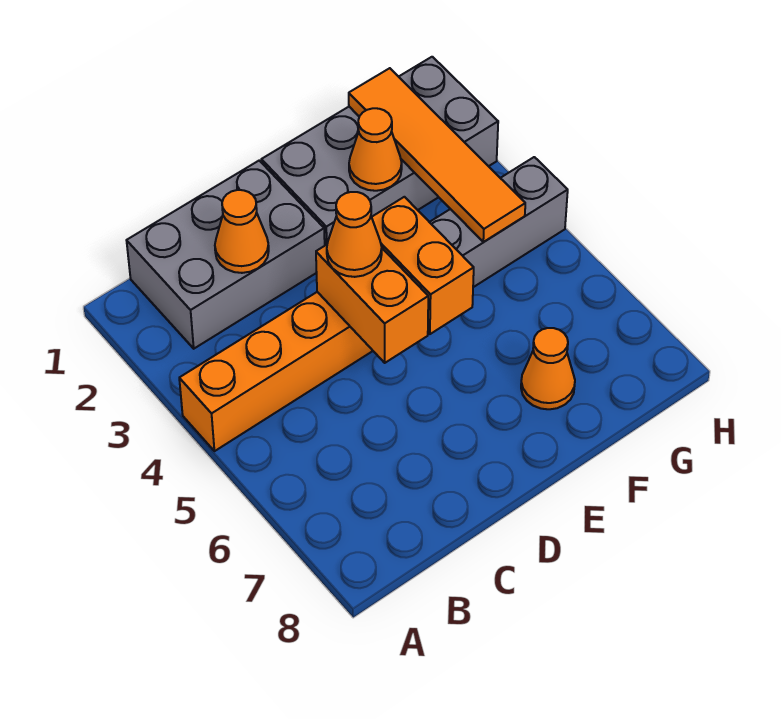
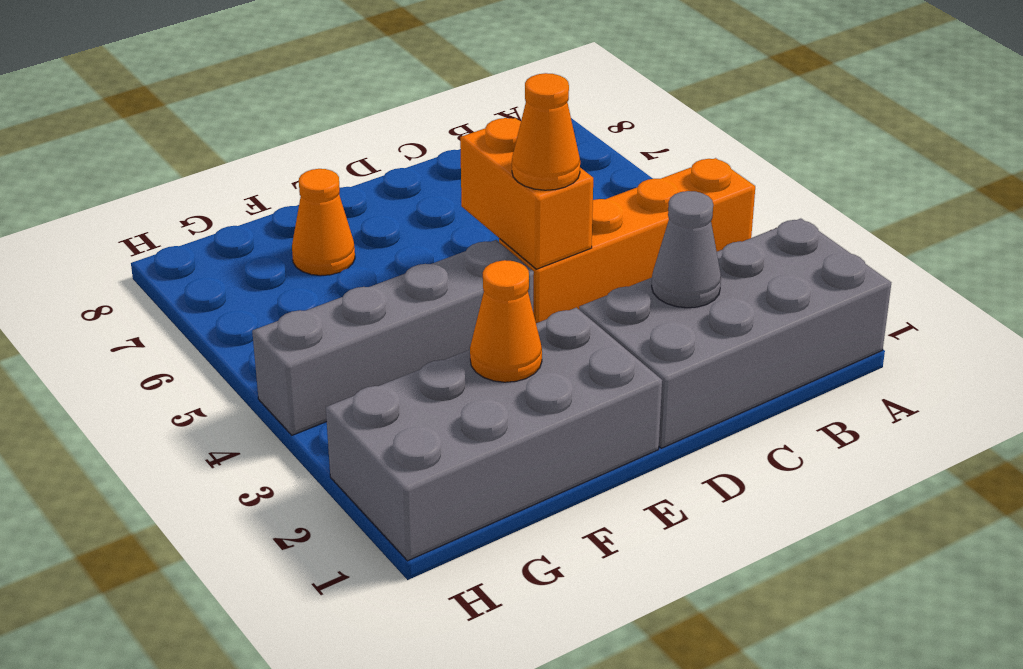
grey 2x3 brick [126,161,325,349] -> grey 2x4 brick [579,219,891,448]
orange 1x1 cone [215,190,269,273] -> grey 1x1 cone [652,191,721,308]
orange 1x2 brick [372,197,474,334] -> none
orange 1x4 tile [349,68,525,242] -> none

